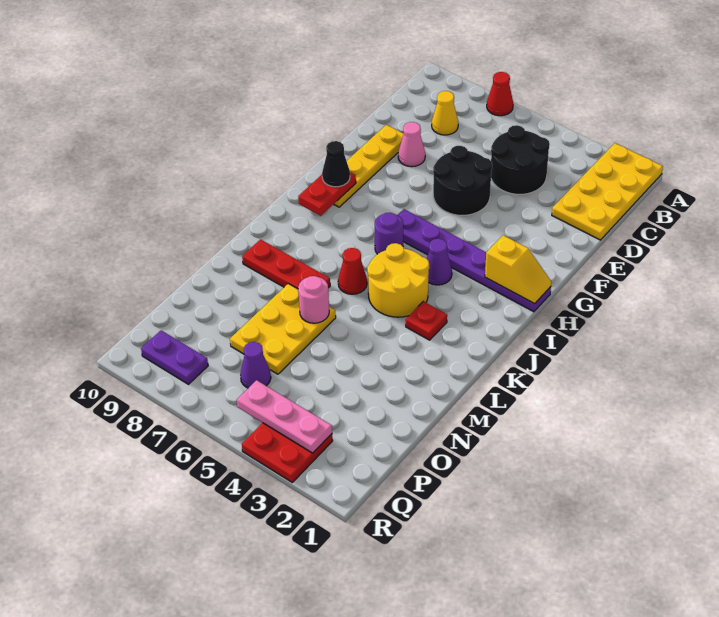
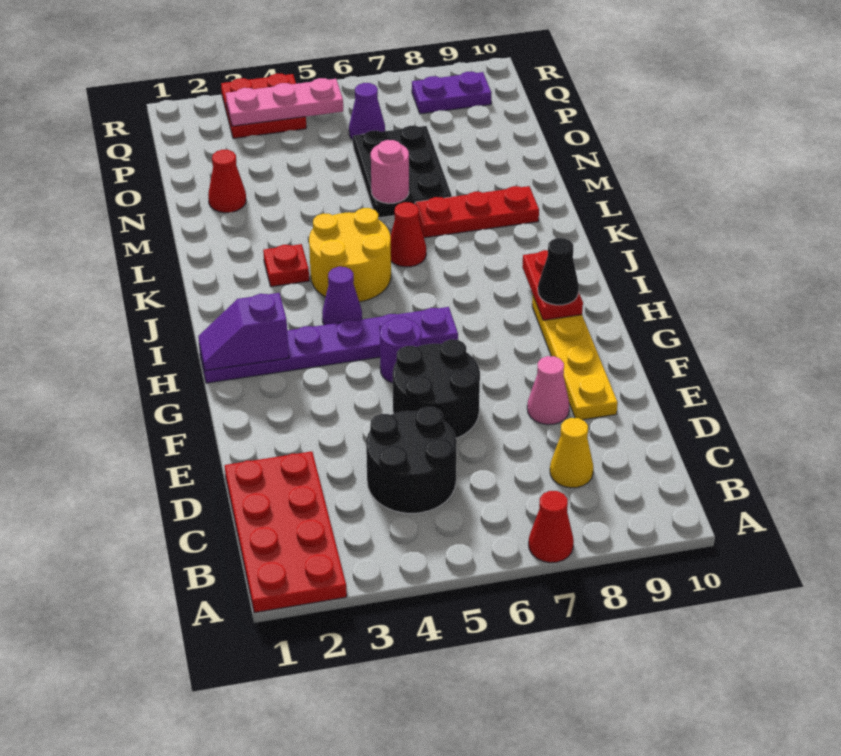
yellow 2x4 plate [552,143,663,240] -> red 2x4 plate [225,451,347,613]
yellow 1x2 slope [485,235,551,304] -> purple 1x2 slope [198,293,289,371]
purple 1x1 round brick [375,213,403,254] -> purple 1x1 round brick moved to [380,317,421,383]
yellow 2x3 plate [230,284,336,374] -> black 2x3 plate [353,126,452,218]
none -> red 1x1 cone [208,150,246,213]

